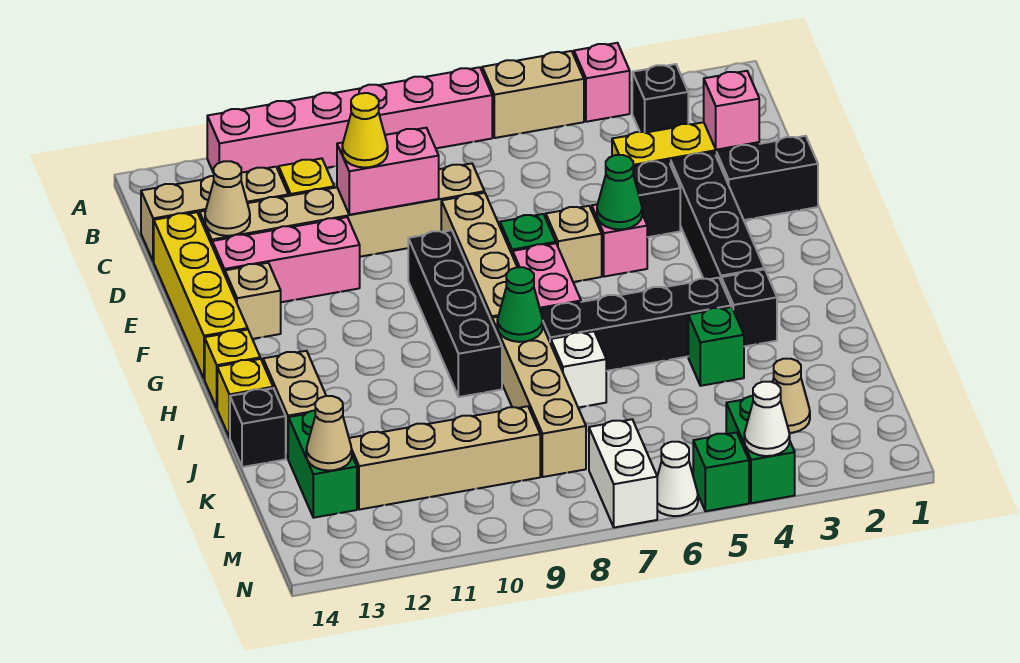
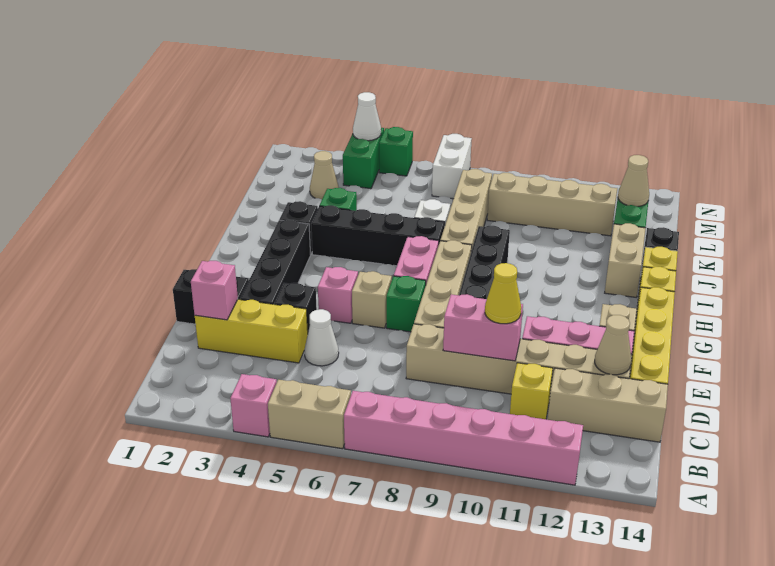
black 1x1 brick [632,64,688,133] -> none
green 1x1 cone [597,155,642,229] -> none
green 1x1 cone [497,267,543,342] -> none
white 1x1 cone [657,442,698,516] -> white 1x1 cone moved to [304,309,339,366]

